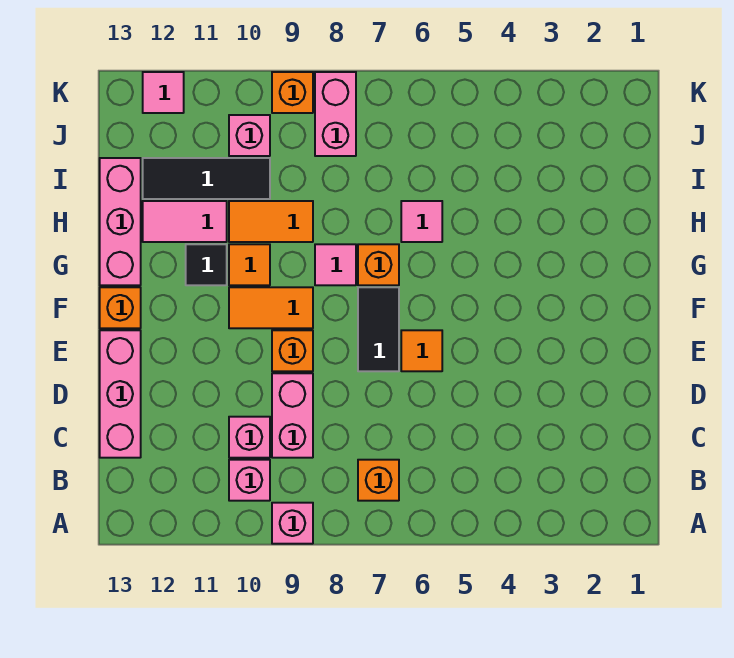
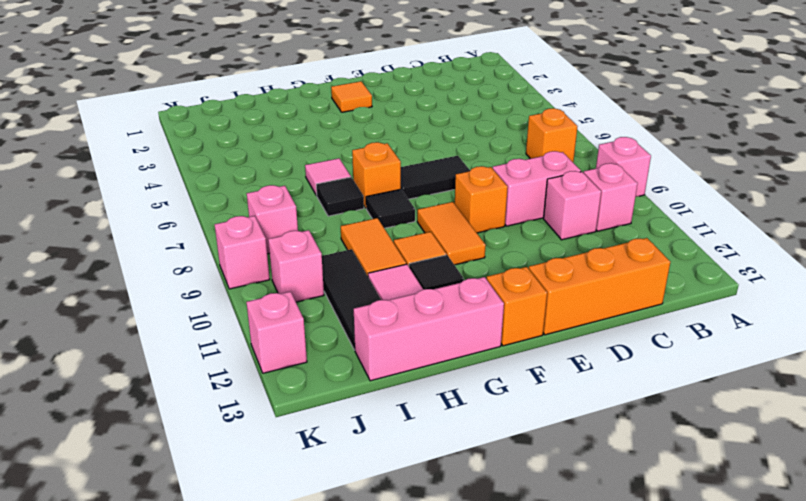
pink 1x3 brick [100,330,141,458] -> orange 1x3 brick [529,238,670,335]
orange 1x1 tile [401,330,442,371] -> orange 1x1 tile moved to [331,81,372,112]
pink 1x1 tile [315,244,356,285] -> black 1x1 tile [366,189,415,228]
none -> black 1x1 tile [316,177,364,216]
pink 1x2 brick [315,72,356,156] -> pink 1x1 brick [247,185,298,254]
orange 1x1 brick [272,72,313,113] -> pink 1x1 brick [214,216,270,289]
pink 1x1 tile [143,72,184,113] -> pink 1x1 brick [246,292,307,373]

